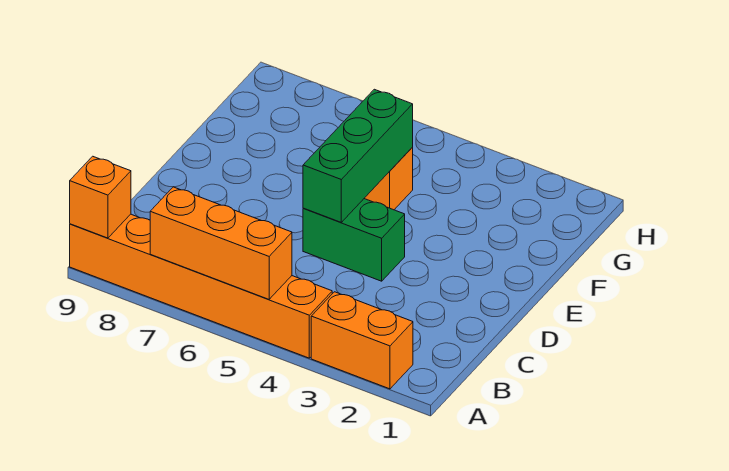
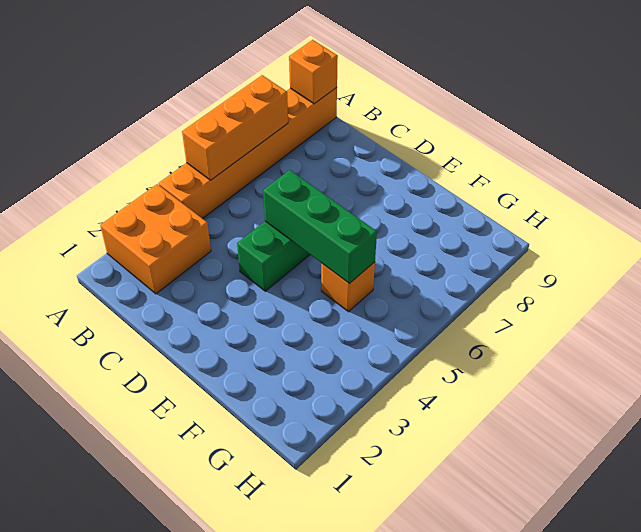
orange 1x2 brick [311,292,413,389] -> orange 2x2 brick [100,184,211,294]

